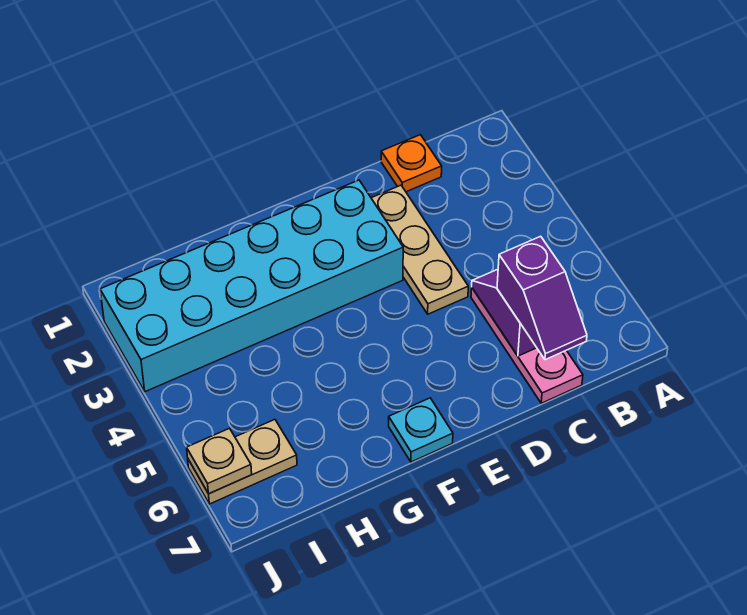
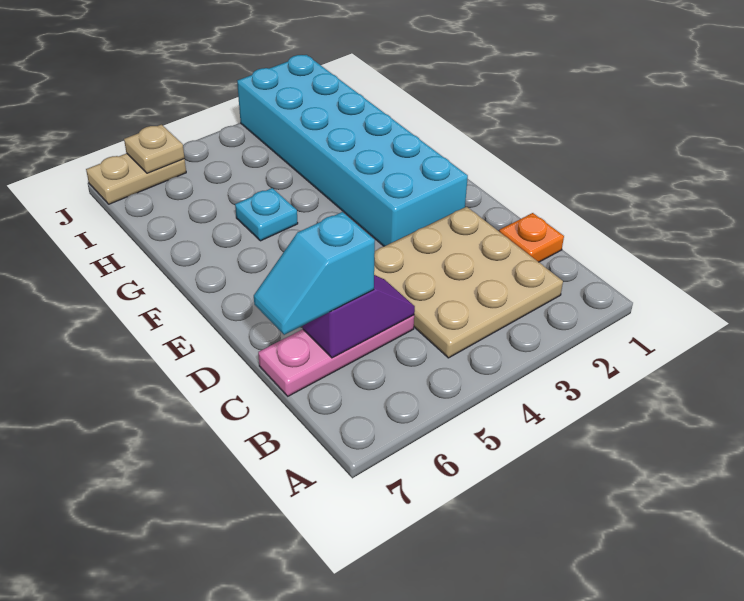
purple 1x2 slope [497,236,587,360] -> cyan 1x2 slope [254,212,375,335]
tan 1x3 plate [371,185,468,314] -> tan 3x3 plate [374,207,563,358]
cyan 1x1 plate [389,398,453,462] -> cyan 1x1 plate moved to [235,188,298,241]
tan 1x2 plate [188,420,297,504] -> tan 1x2 plate turned to [86,153,186,204]

